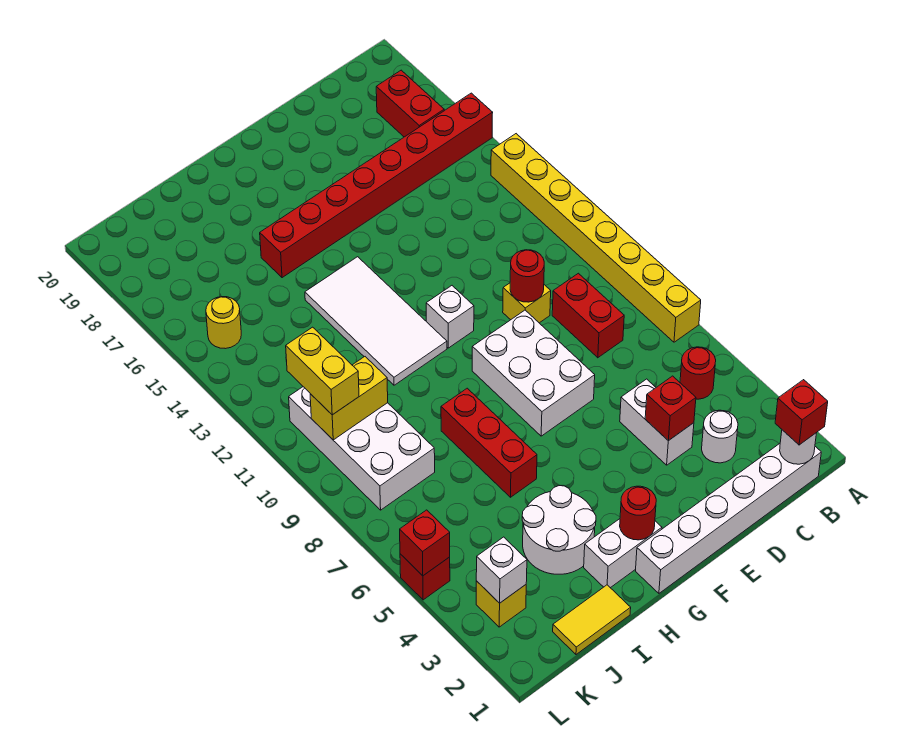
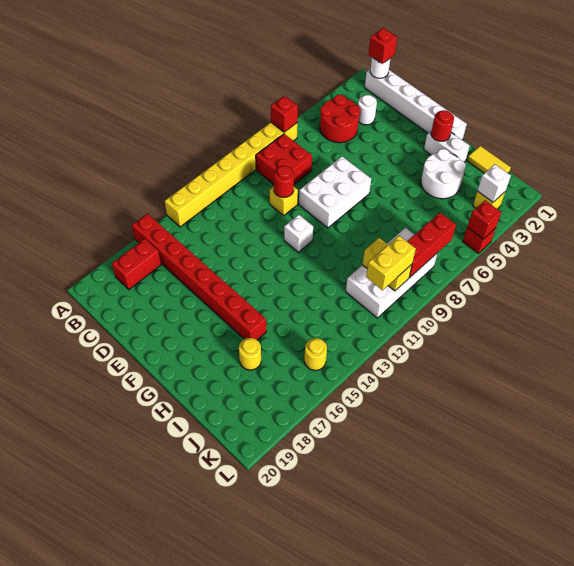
red 1x1 round brick [680,347,716,399] -> red 2x2 round brick [320,95,360,143]
red 1x2 brick [552,273,624,358] -> red 2x2 brick [256,134,312,184]
white 1x2 brick [620,379,694,465] -> none
red 1x1 brick [645,376,696,441] -> red 1x1 brick moved to [271,96,298,132]
white 2x4 tile [305,257,447,385] -> none
red 1x3 brick [441,388,537,497] -> red 1x3 brick moved to [407,213,456,278]
none -> yellow 1x1 round brick [239,338,261,370]

